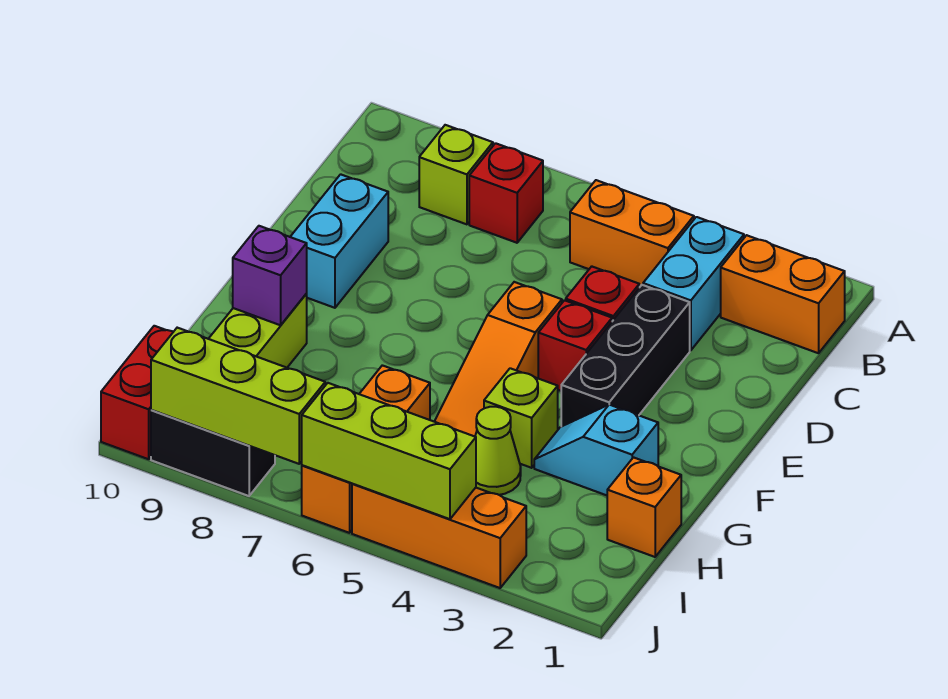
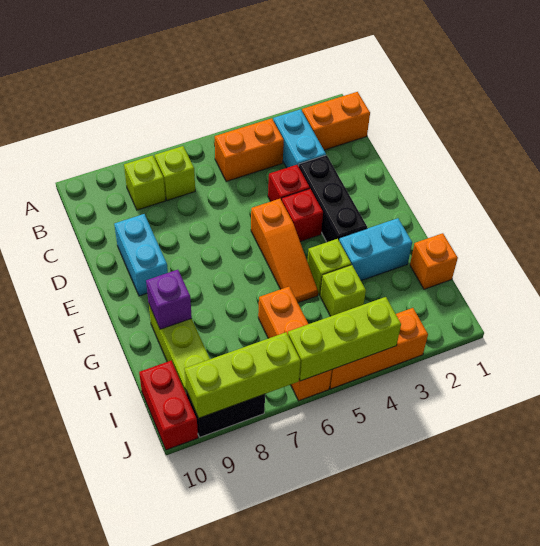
red 1x1 brick [469,143,543,243] -> lime 1x1 brick [155,146,195,200]
cyan 1x2 slope [534,405,658,495] -> cyan 1x2 brick [339,218,412,281]
lime 1x1 cone [475,407,521,495] -> lime 1x1 brick [320,265,366,316]

